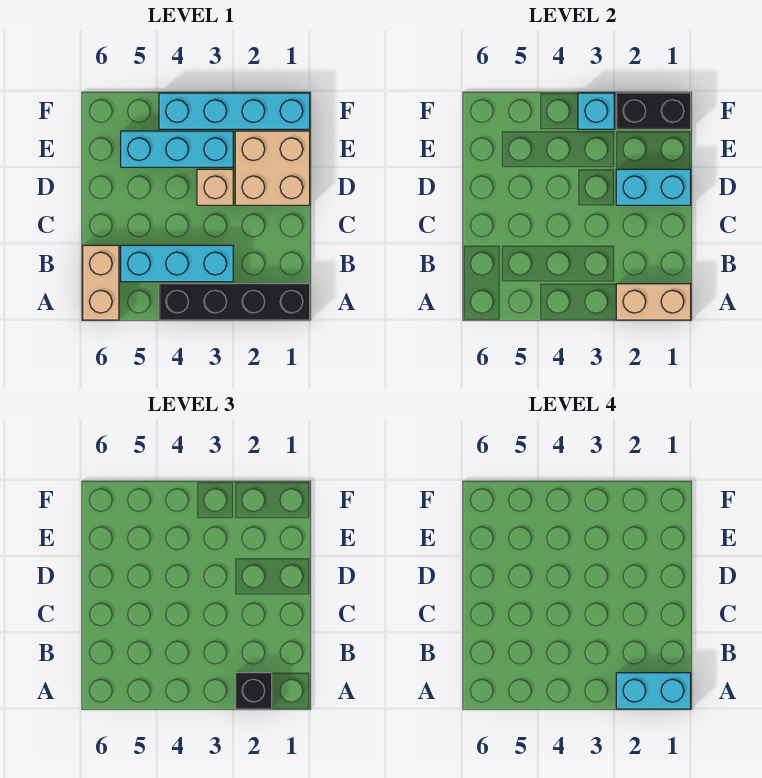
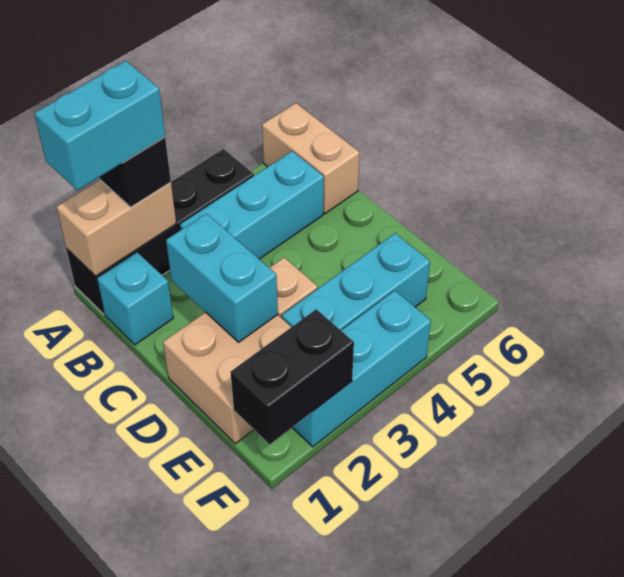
cyan 1x2 brick [616,169,691,205] -> cyan 1x2 brick turned to [166,213,278,342]
cyan 1x4 brick [159,93,310,129] -> cyan 1x3 brick [292,291,431,447]
cyan 1x1 brick [578,93,614,129] -> cyan 1x1 brick moved to [97,252,173,345]

